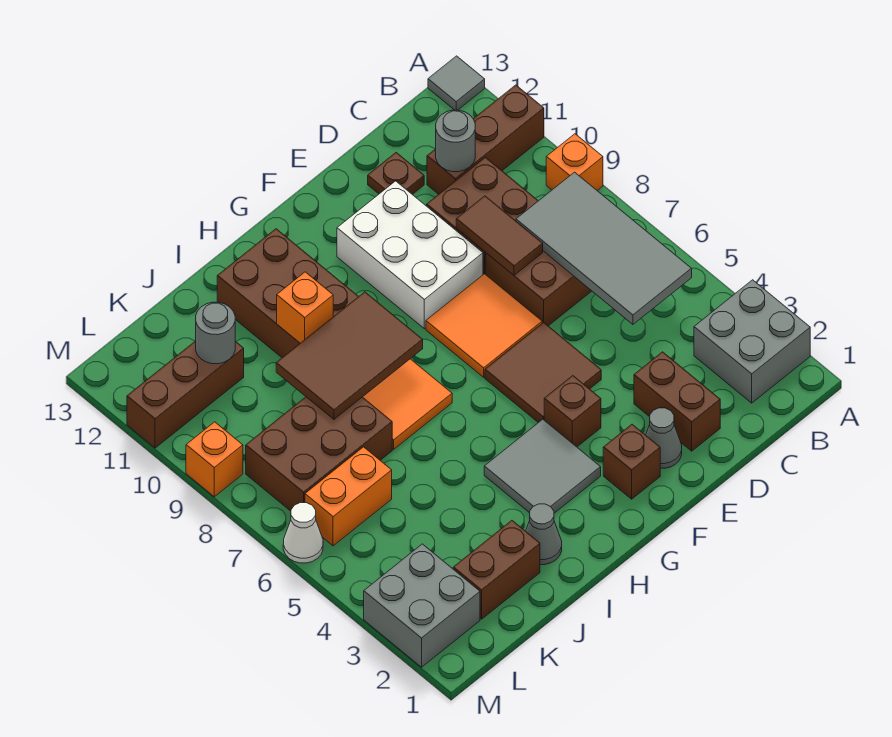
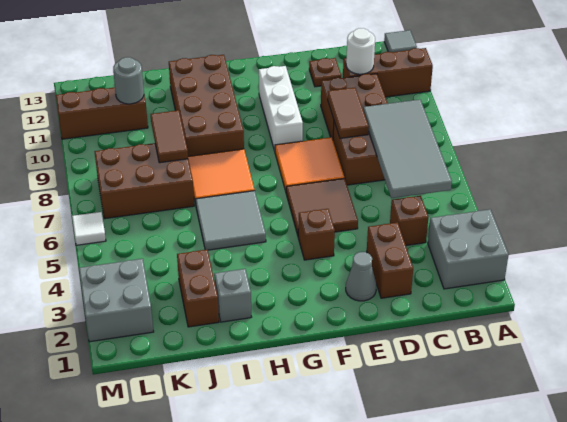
orange 1x1 brick [546,134,603,191] -> none
grey 1x1 round brick [436,110,475,172] -> white 1x1 round brick [346,28,375,74]
white 2x3 brick [337,181,483,329] -> white 1x3 brick [259,66,303,151]
brown 1x1 brick [603,424,660,499] -> brown 1x1 brick moved to [390,196,428,245]
grey 2x2 tile [484,419,601,513] -> grey 2x2 tile moved to [196,191,266,250]
brown 2x3 tile [276,292,423,419] -> brown 1x2 tile [151,110,188,163]
grey 1x1 cone [526,504,562,565] -> grey 1x1 brick [214,269,251,322]
orange 1x1 brick [277,272,333,343] -> none
brown 1x2 brick [453,521,540,619] -> brown 1x2 brick turned to [177,250,219,327]
orange 1x2 brick [305,447,392,546] -> none
white 1x1 cone [283,503,323,563] -> white 1x1 tile [72,212,106,245]
orange 1x1 brick [186,422,243,497] -> none

